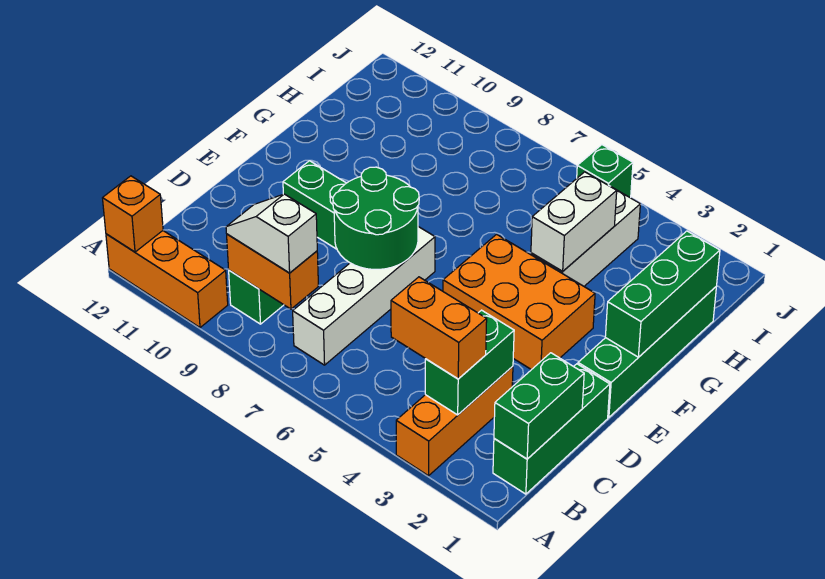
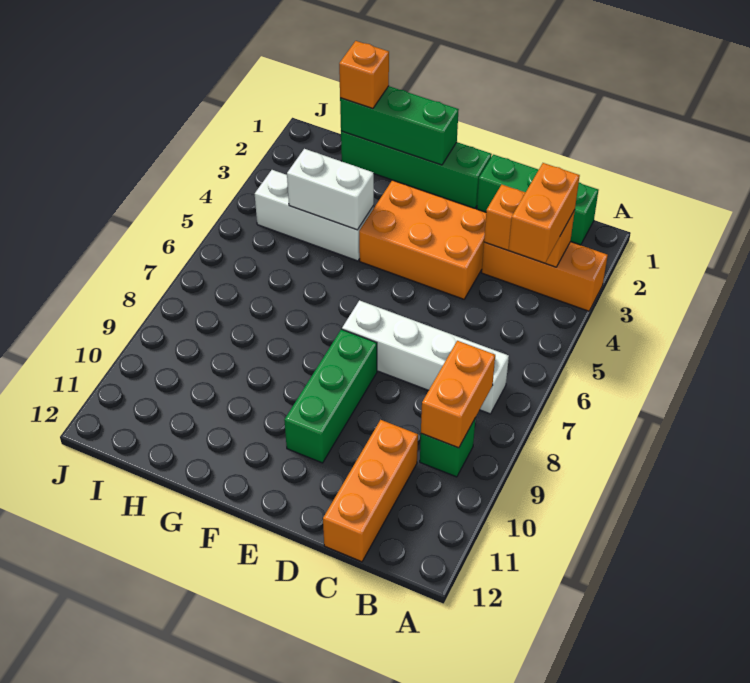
orange 1x3 brick [106,231,228,328] -> orange 1x3 brick moved to [323,420,418,562]
orange 1x1 brick [103,176,163,252] -> orange 1x1 brick moved to [339,41,389,109]
green 1x2 brick [494,353,584,459] -> none
green 1x2 brick [425,310,514,415] -> orange 1x2 brick [484,185,575,267]
white 1x2 slope [226,194,317,273] -> none
green 2x2 round brick [333,167,419,269] -> none
orange 2x3 brick [443,234,595,370] -> orange 2x3 brick turned to [359,180,486,299]
green 1x1 brick [577,145,633,198] -> none

